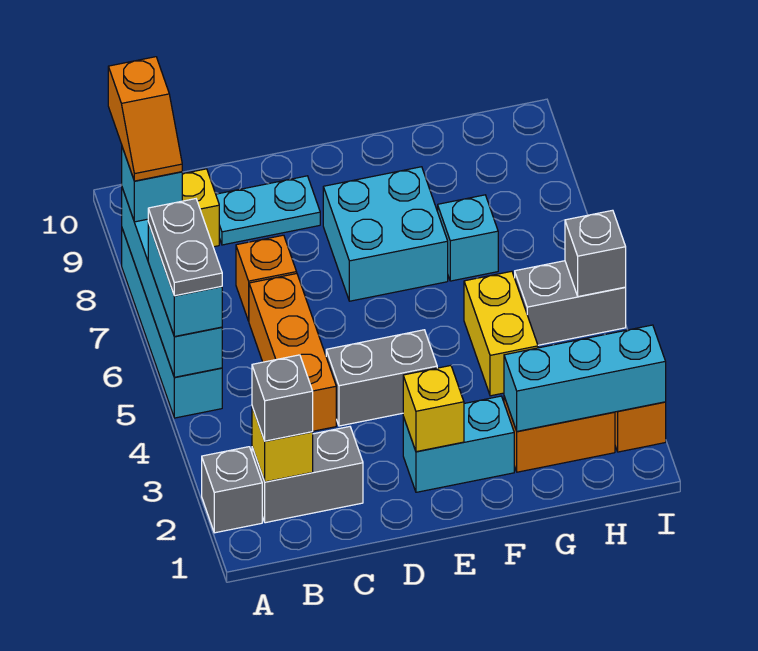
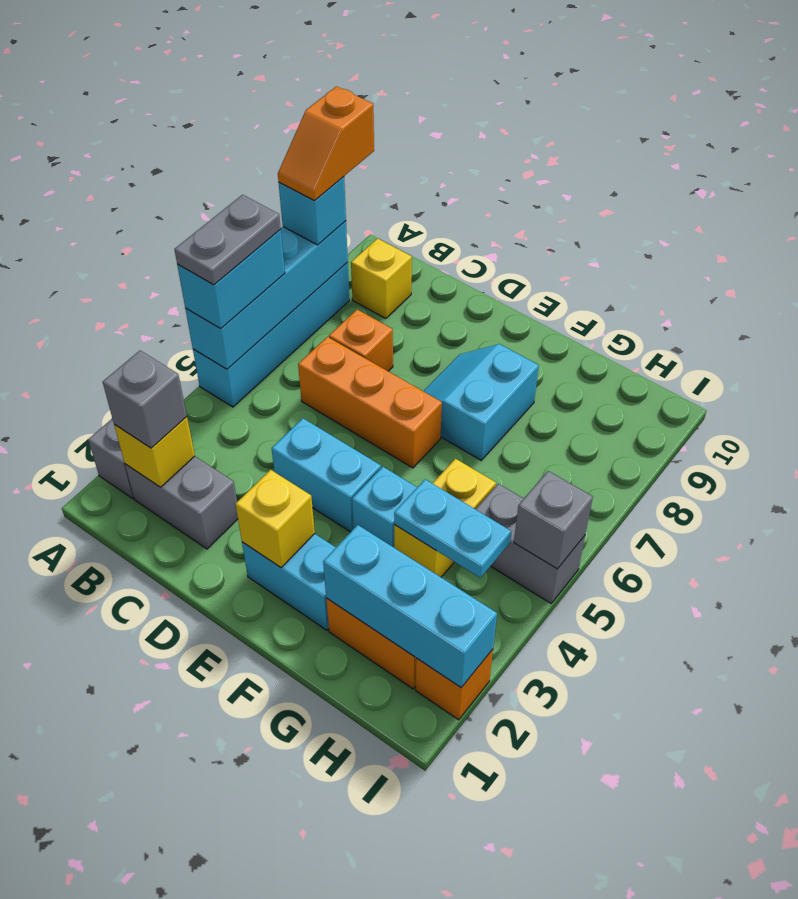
orange 1x3 brick [249,274,336,431] -> orange 1x3 brick turned to [298,337,442,468]
cyan 1x2 plate [216,176,320,245] -> cyan 1x2 plate moved to [394,479,511,578]
grey 1x2 brick [326,330,437,426] -> cyan 1x2 brick [272,418,381,532]
cyan 2x2 brick [323,167,448,301] -> cyan 2x2 slope [424,344,539,460]
cyan 1x1 brick [438,195,498,281] -> cyan 1x1 brick moved to [352,467,417,547]

